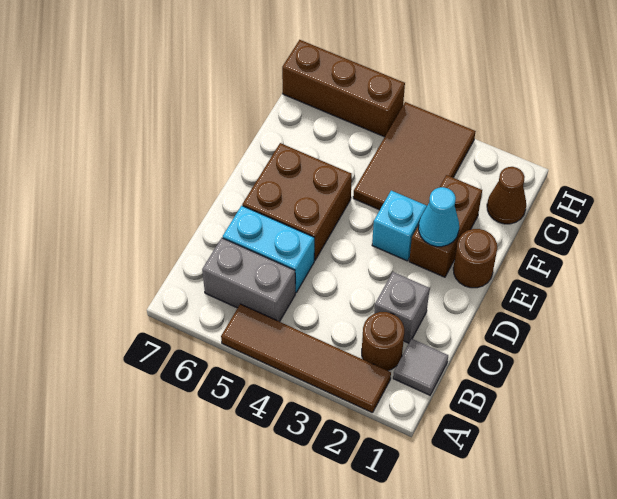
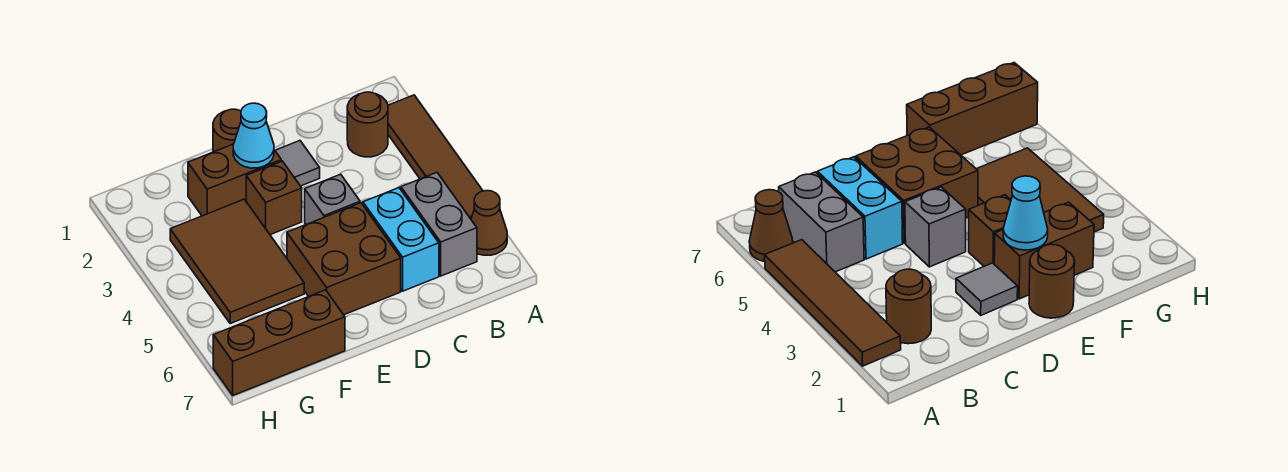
grey 1x1 tile [393,339,448,395] -> grey 1x1 tile moved to [275,141,320,186]
grey 1x1 brick [374,272,430,343] -> grey 1x1 brick moved to [305,174,360,224]
cyan 1x1 brick [372,191,427,261] -> brown 1x1 brick [246,161,302,235]
brown 2x3 tile [353,102,476,210] -> brown 2x3 tile turned to [170,199,304,323]
brown 1x1 cone [487,167,526,224] -> brown 1x1 cone moved to [471,191,507,255]
brown 1x3 brick [282,40,405,137] -> brown 1x3 brick turned to [213,290,345,395]

